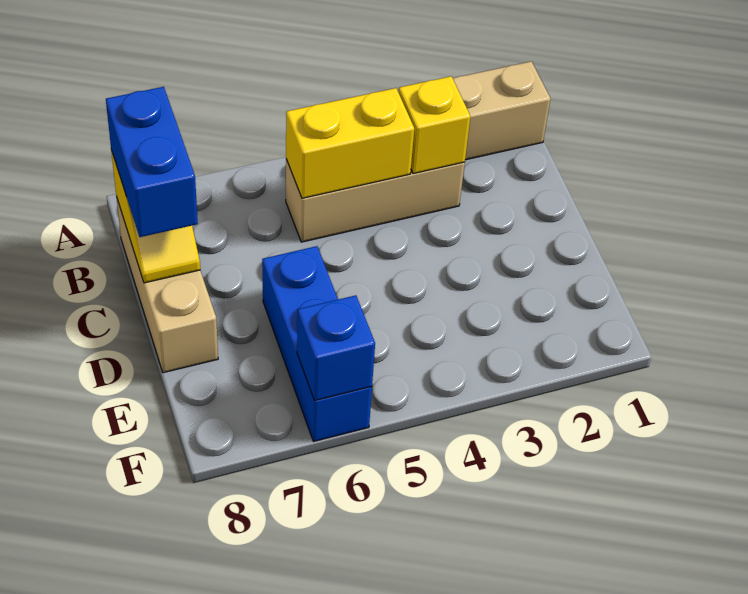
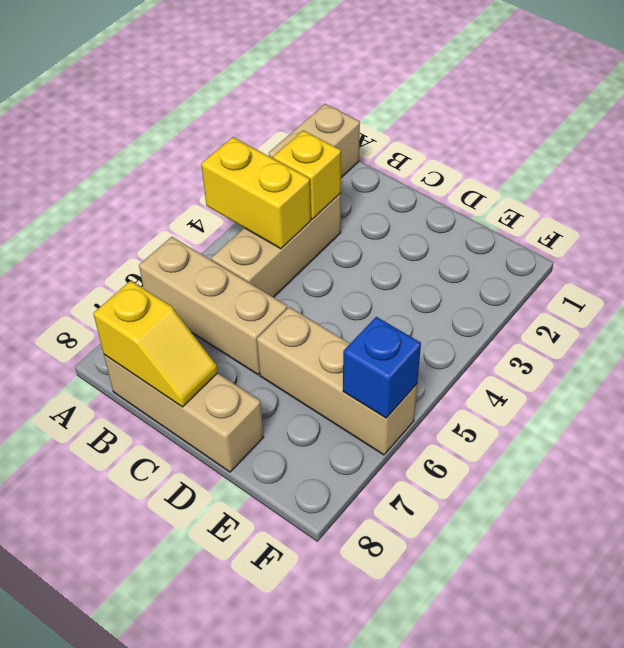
none -> tan 1x3 brick [139,237,287,375]
yellow 1x2 brick [286,88,414,198] -> yellow 1x2 brick turned to [201,137,311,249]
blue 1x2 brick [106,87,198,237] -> none
blue 1x3 brick [262,246,372,442] -> tan 1x3 brick [257,307,417,455]

